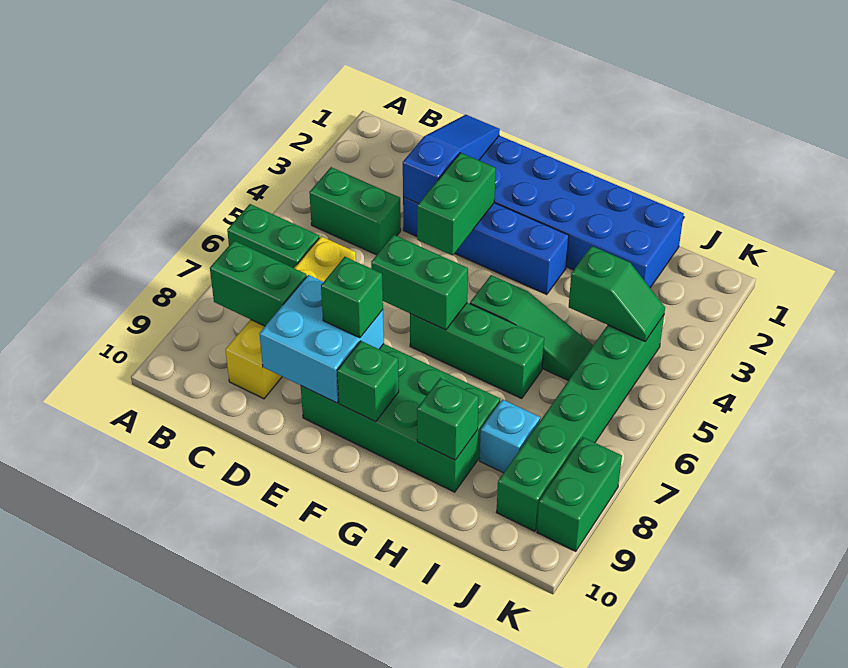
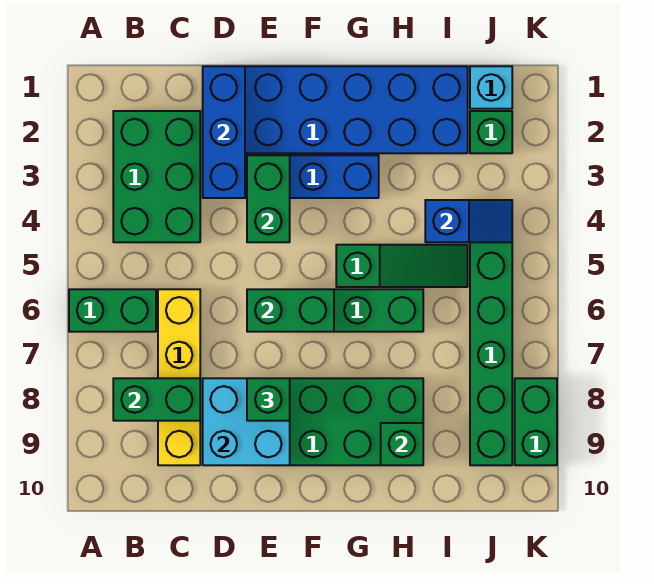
green 1x2 brick [309,167,401,255] -> green 2x3 brick [113,111,200,242]
blue 1x3 slope [403,115,500,204] -> blue 1x3 brick [203,66,245,198]
green 1x1 brick [337,341,399,422] -> green 1x1 brick moved to [470,111,512,153]
green 1x2 slope [569,246,665,341] -> blue 1x2 slope [425,200,512,242]
cyan 1x1 brick [480,399,540,473] -> cyan 1x1 brick moved to [470,66,512,109]

